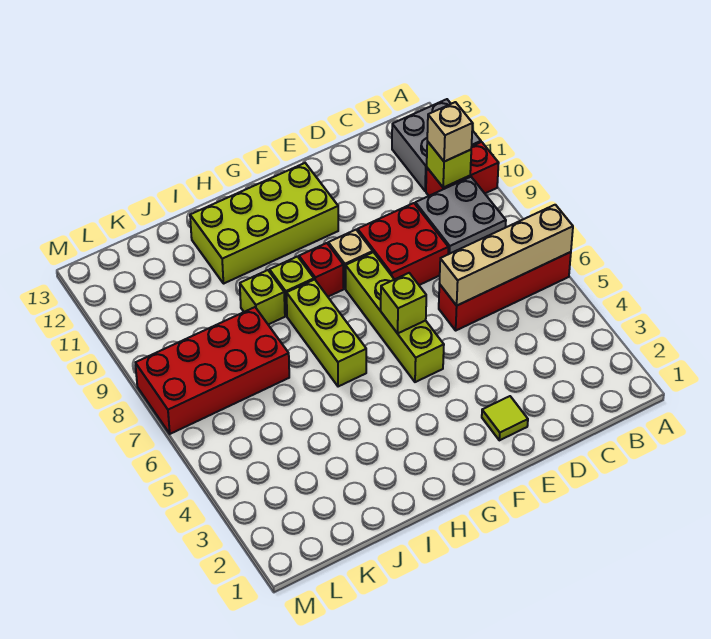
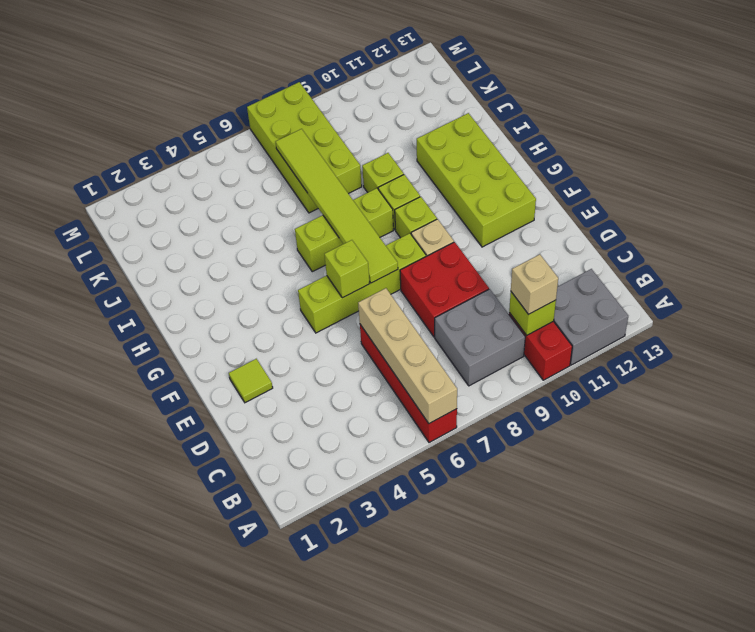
none -> lime 1x6 tile [276,129,398,283]
red 1x1 brick [299,243,344,297] -> lime 1x1 brick [395,197,437,238]
red 2x4 brick [135,307,289,434] -> lime 2x4 brick [247,82,362,213]

